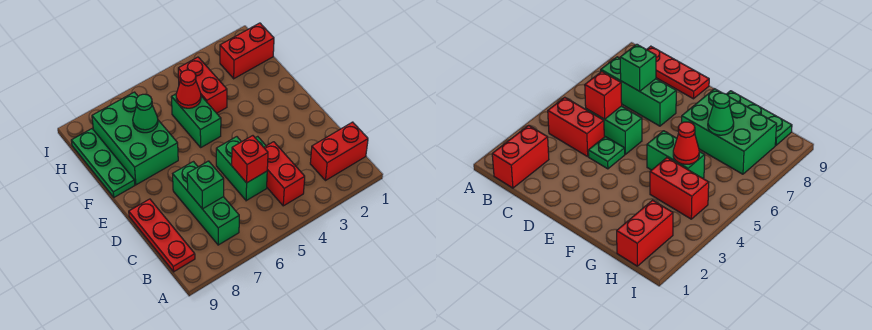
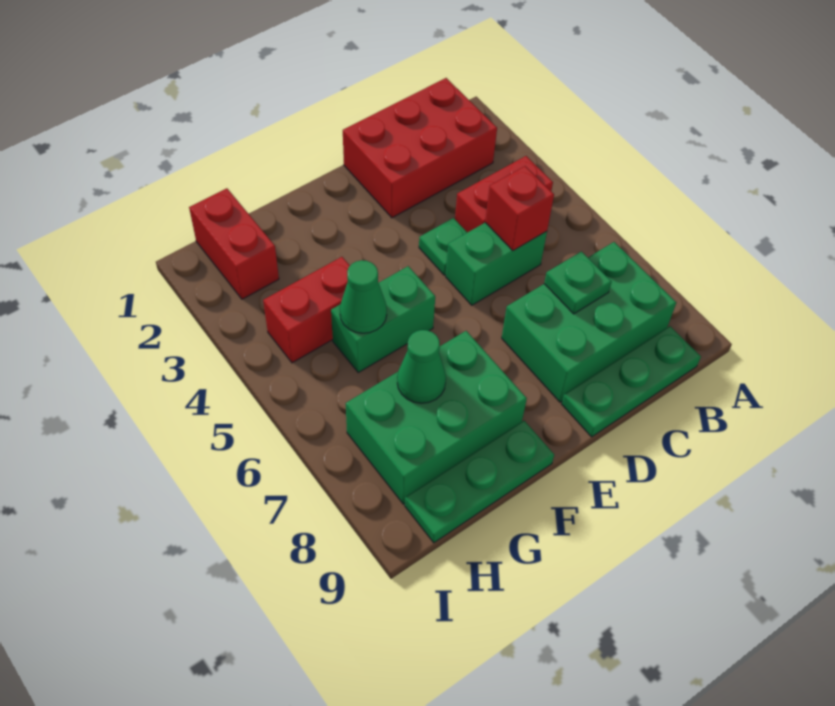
red 1x2 brick [310,122,368,180] -> red 2x3 brick [343,78,497,218]
green 1x3 brick [173,162,239,245] -> green 2x3 brick [502,242,676,402]
red 1x3 plate [129,199,195,272] -> green 1x3 plate [562,326,701,437]
green 1x1 brick [187,161,224,209] -> green 1x1 plate [544,252,611,314]
red 1x1 cone [176,70,201,108] -> green 1x1 cone [340,260,387,333]

